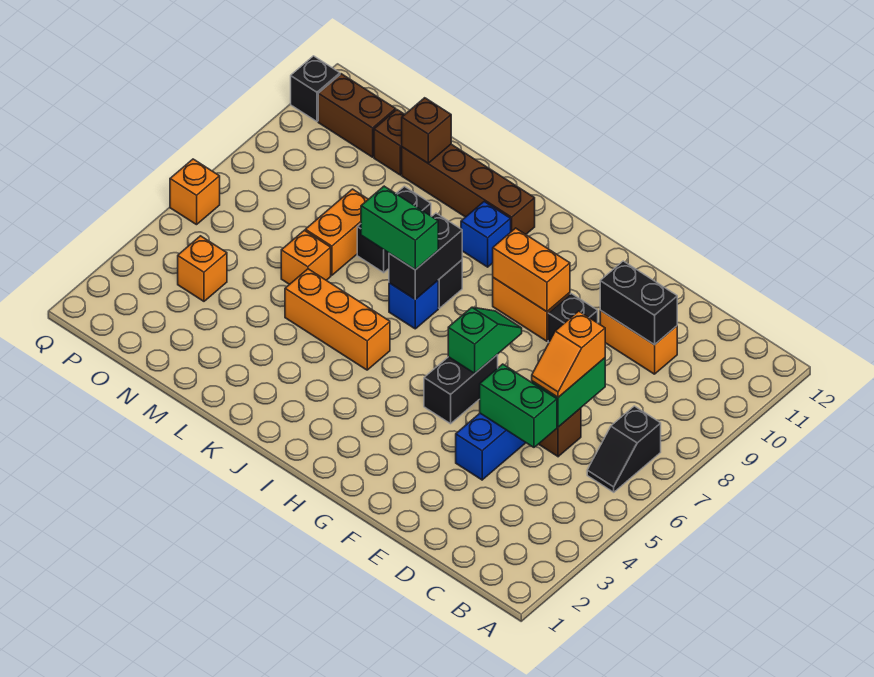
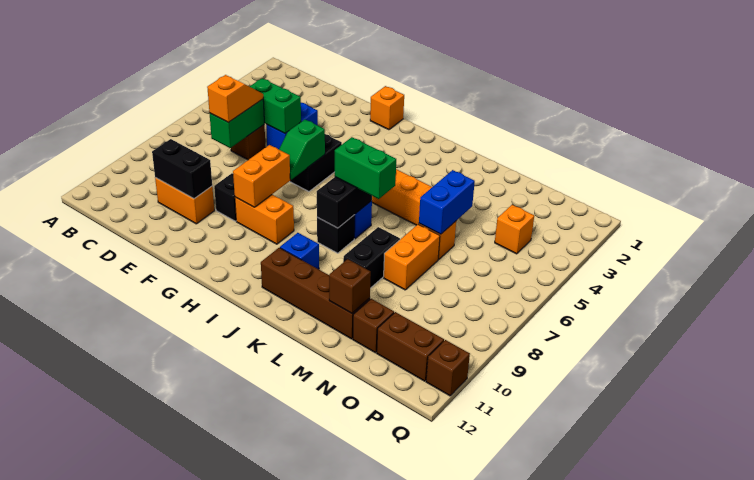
black 1x2 slope [587,406,661,492] -> none
orange 1x2 brick [493,228,570,312] -> orange 1x2 brick turned to [233,145,290,207]
none -> blue 1x2 brick [419,170,475,234]
orange 1x1 brick [170,159,220,225] -> orange 1x1 brick moved to [370,86,404,130]
black 1x1 brick [291,56,340,121] -> brown 1x1 brick [426,340,470,396]

